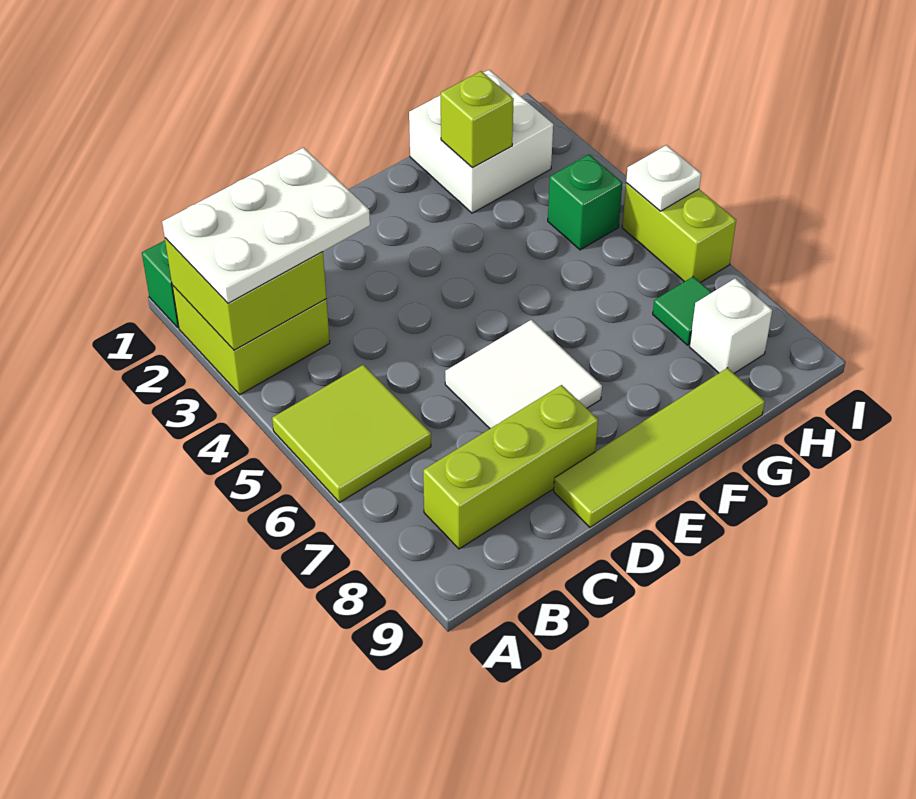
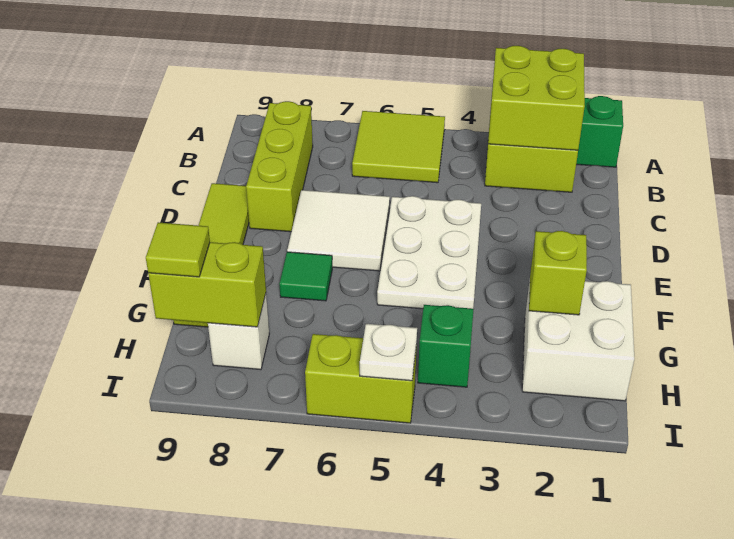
white 2x3 plate [162,148,370,303] -> white 2x3 plate moved to [377,196,481,309]
green 1x1 tile [653,277,712,345] -> green 1x1 tile moved to [279,252,332,301]
none -> lime 1x2 brick [148,242,266,327]
none -> lime 1x1 tile [146,222,210,277]

